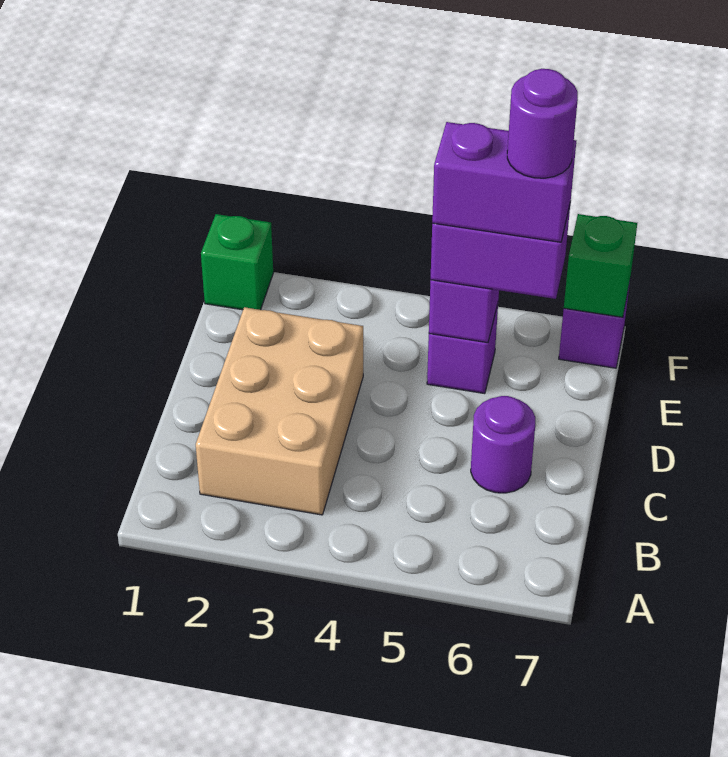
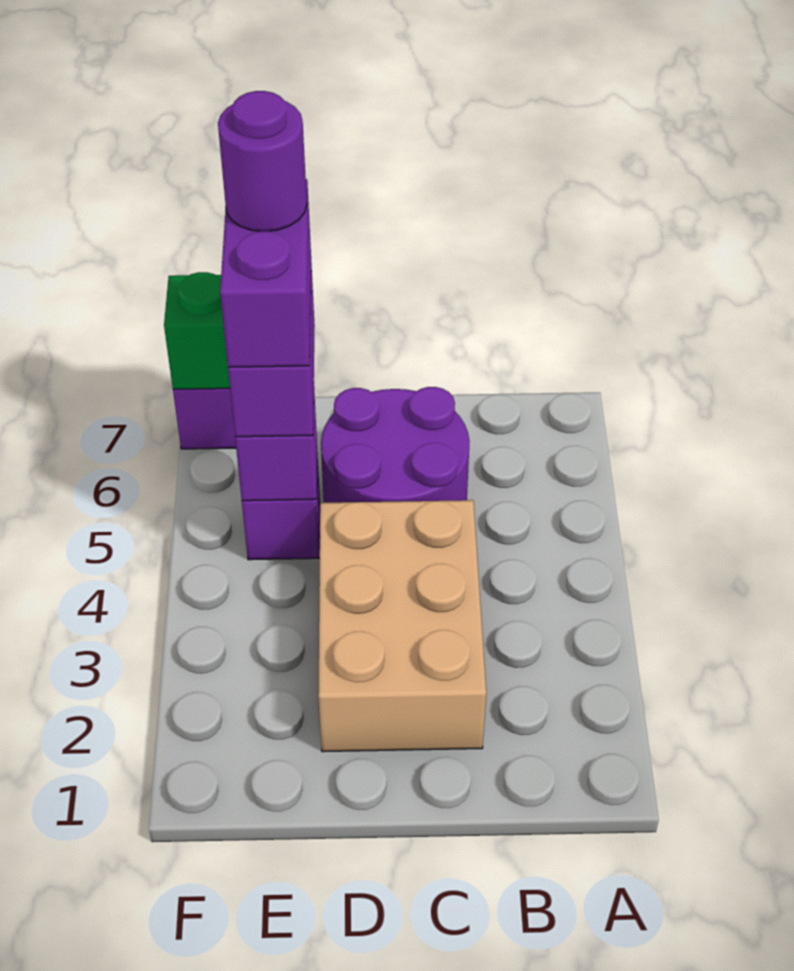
tan 2x3 brick [196,307,363,515] -> tan 2x3 brick turned to [318,500,486,752]
purple 1x1 round brick [471,396,535,493] -> purple 2x2 round brick [321,387,470,503]
green 1x1 brick [201,214,273,310] -> none

